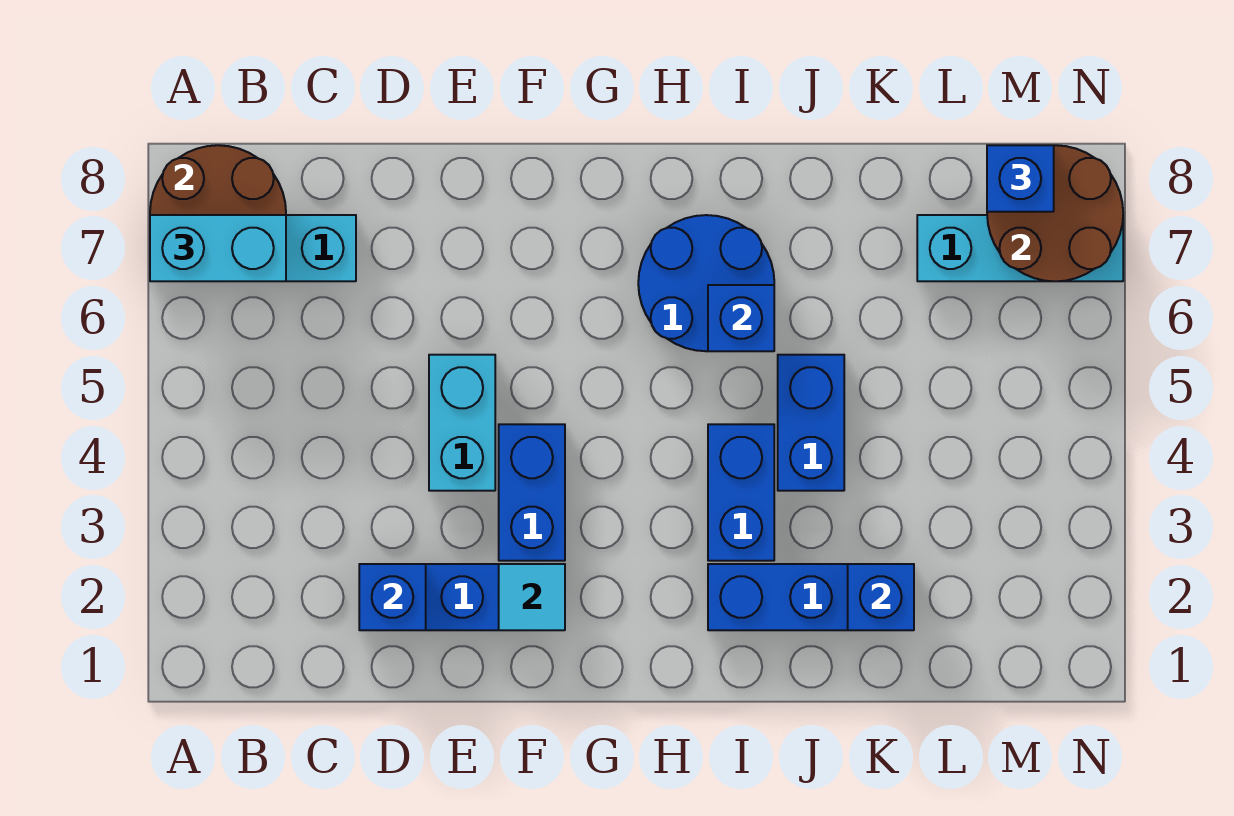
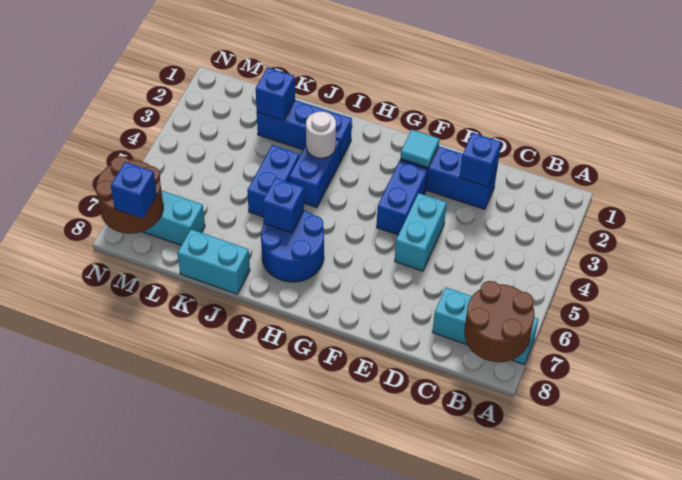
cyan 1x2 brick [150,215,286,281] -> cyan 1x2 brick moved to [178,229,250,294]
none -> white 1x1 round brick [306,112,336,158]

